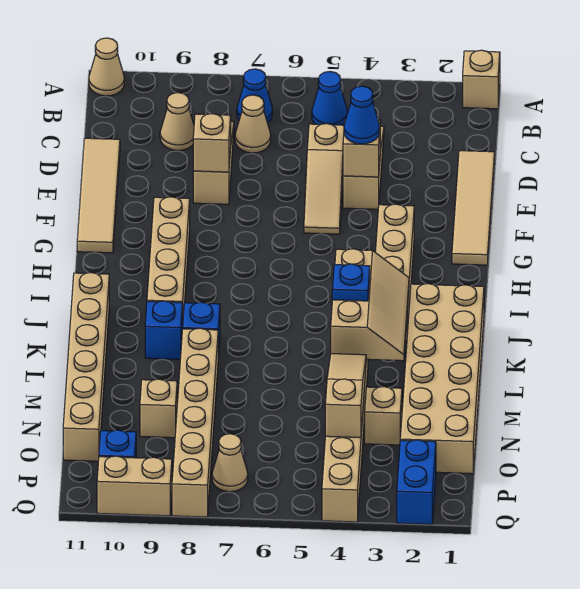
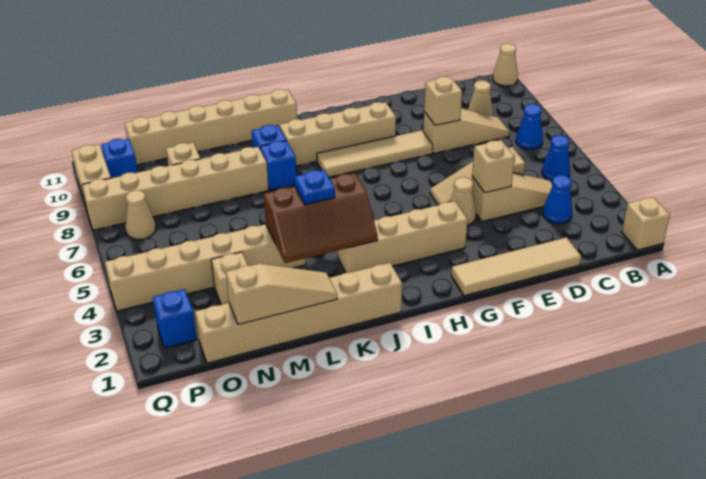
tan 1x1 cone [235,95,271,153] -> tan 1x1 cone moved to [450,177,476,225]
tan 1x4 tile [77,138,120,253] -> tan 1x4 tile moved to [317,130,433,177]
blue 1x1 cone [344,86,380,144] -> blue 1x1 cone moved to [543,175,572,224]
tan 2x6 brick [400,284,484,474] -> tan 1x6 brick [195,263,402,363]
tan 2x3 slope [331,249,409,361] -> brown 2x3 slope [264,173,378,263]
tan 1x3 slope [325,354,366,438] -> tan 1x3 slope moved to [226,264,337,325]
blue 1x2 brick [397,440,436,524] -> blue 1x1 brick [153,289,197,348]

